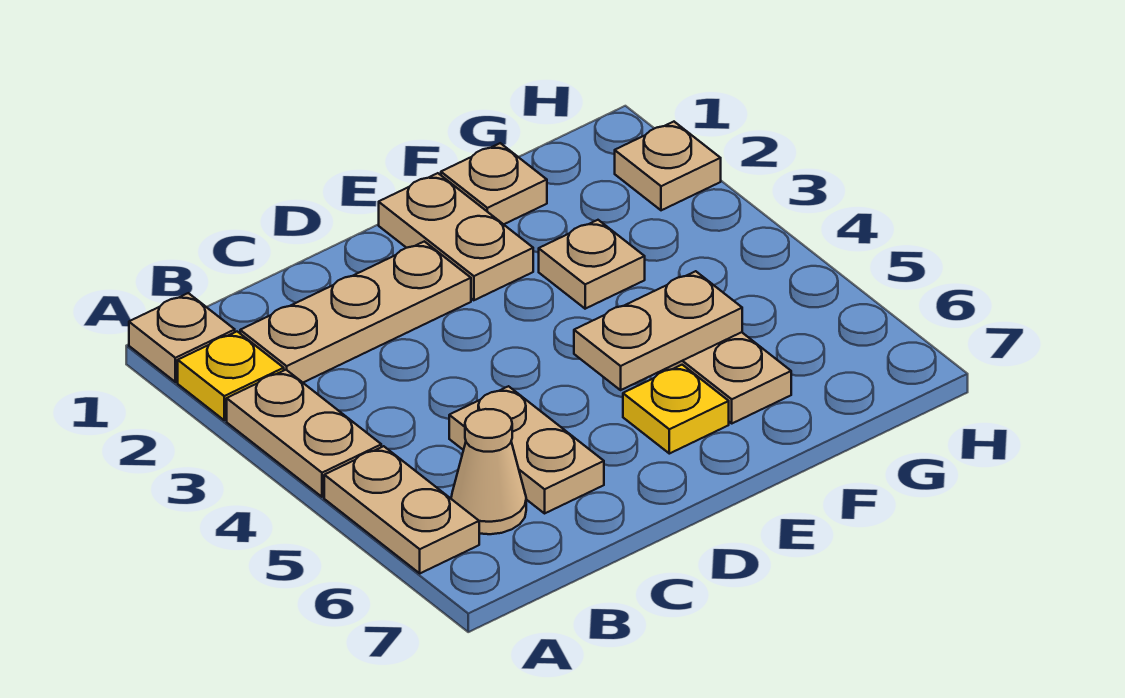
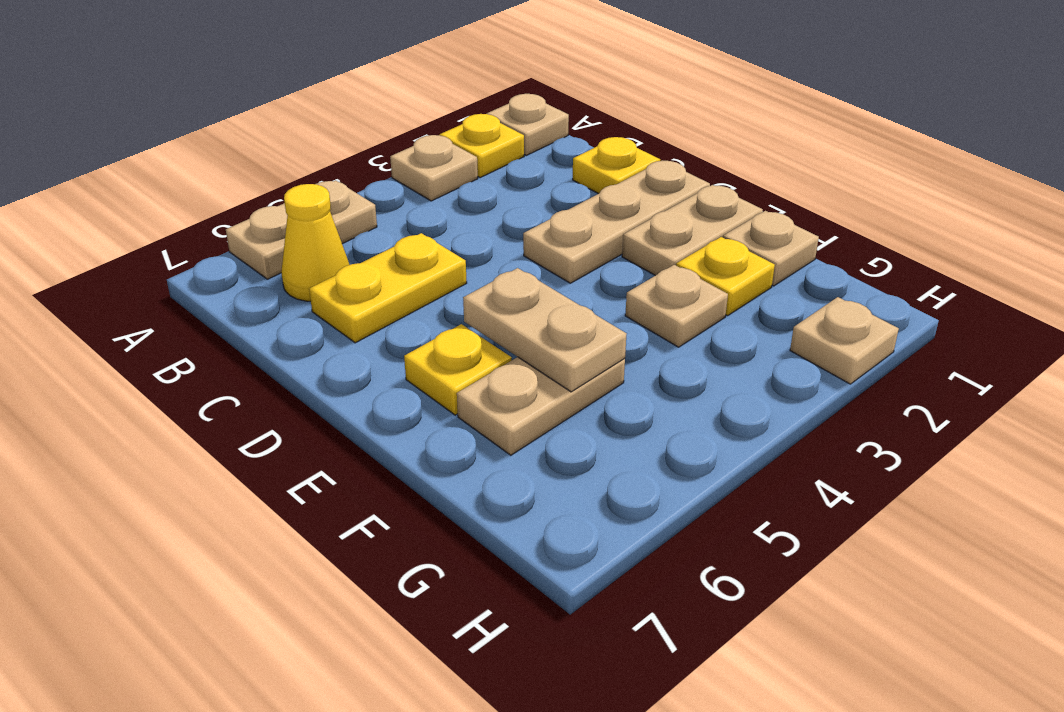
tan 1x2 plate [227,370,381,497] -> tan 1x1 plate [390,135,478,201]
tan 1x3 plate [240,241,471,382] -> tan 1x3 plate turned to [523,161,710,283]
tan 1x1 cone [451,409,526,534] -> yellow 1x1 cone [281,184,350,301]
none -> yellow 1x1 plate [573,137,660,194]
tan 1x2 plate [449,386,604,513] -> yellow 1x2 plate [309,233,467,343]
none -> yellow 1x1 plate [676,237,775,316]

